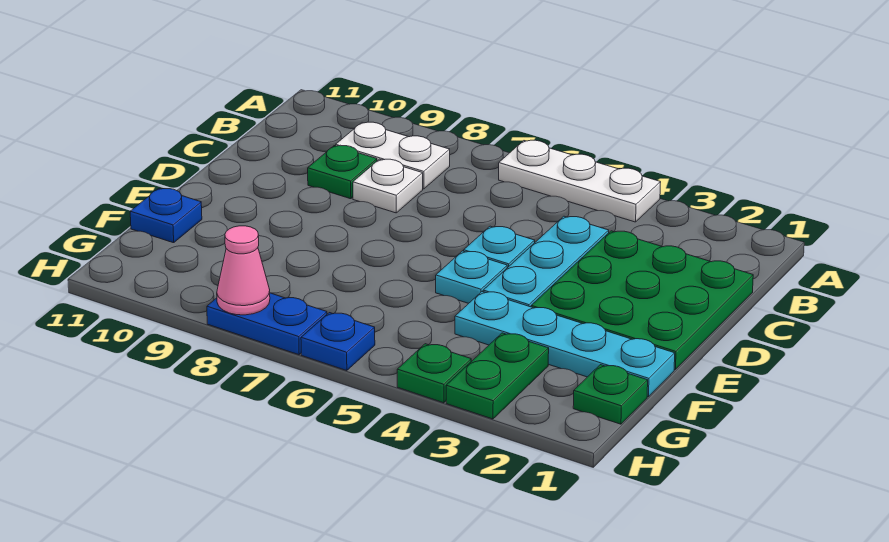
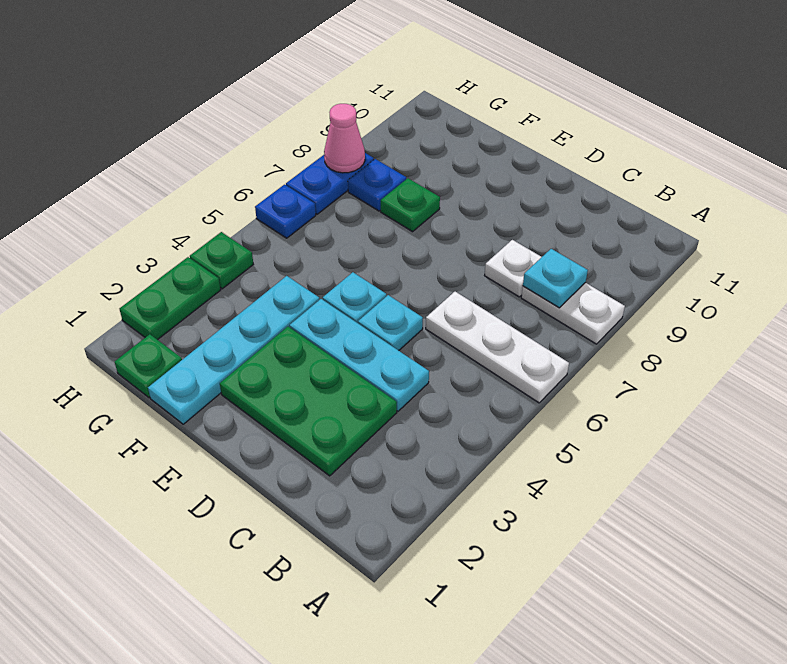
white 1x3 plate [499,140,661,222] -> white 1x3 plate turned to [426,292,569,403]
white 1x2 plate [336,122,450,189] -> white 1x2 plate turned to [521,283,625,344]
none -> cyan 1x1 plate [523,249,588,308]
green 3x3 plate [531,231,753,370] -> green 2x3 plate [220,327,397,476]
green 1x1 plate [308,145,377,199] -> green 1x1 plate moved to [381,178,440,232]
blue 1x1 plate [130,188,202,243] -> blue 1x1 plate moved to [348,159,406,211]
green 1x2 plate [446,333,549,419] -> green 1x2 plate turned to [119,257,221,340]

